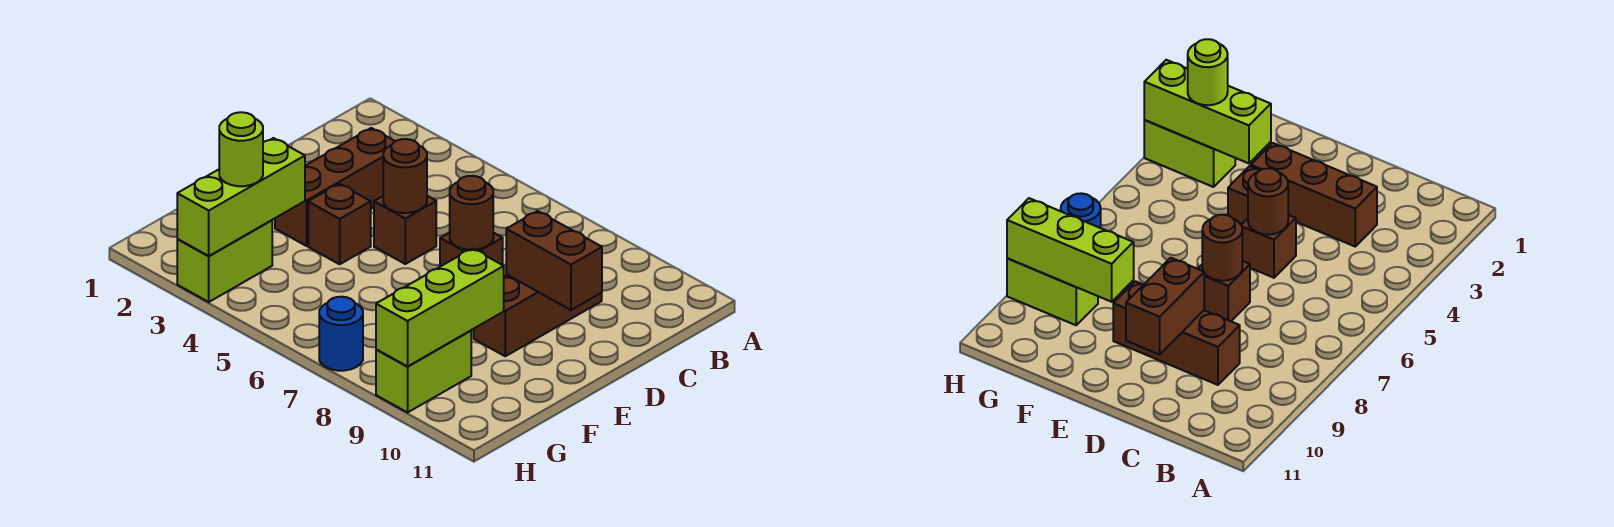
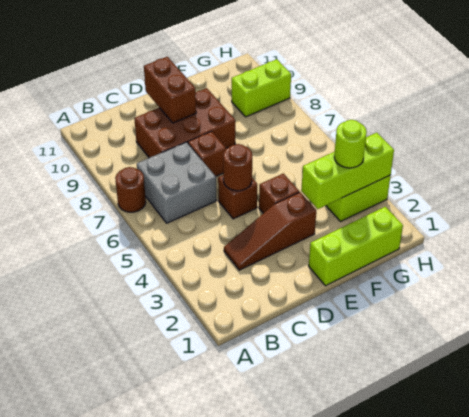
none -> grey 2x2 brick [137,142,216,223]
brown 1x3 brick [275,128,395,246] -> brown 1x3 slope [224,192,316,270]
brown 1x3 brick [474,275,602,356] -> brown 2x3 brick [134,88,235,158]
brown 1x1 round brick [450,176,493,250] -> brown 1x1 round brick moved to [115,167,146,212]
lime 1x3 brick [376,248,504,366] -> lime 1x3 brick moved to [309,207,403,286]
blue 1x1 round brick [319,297,363,371] -> none

